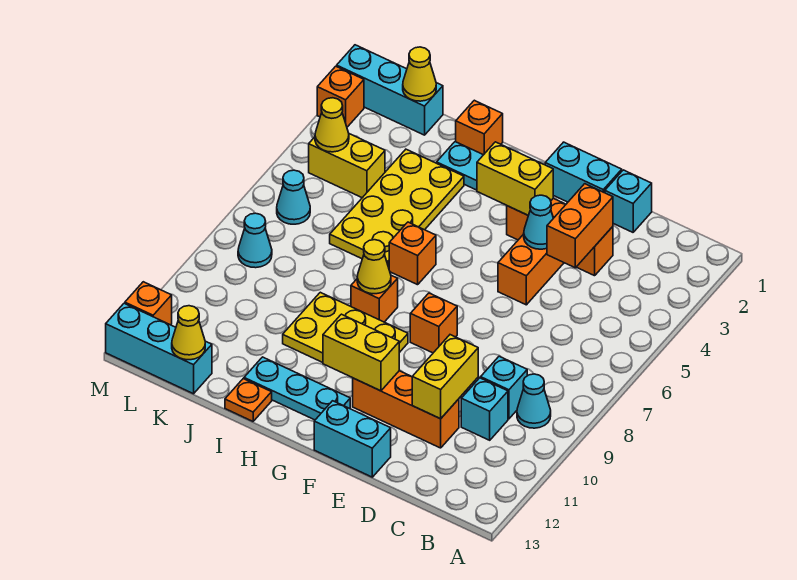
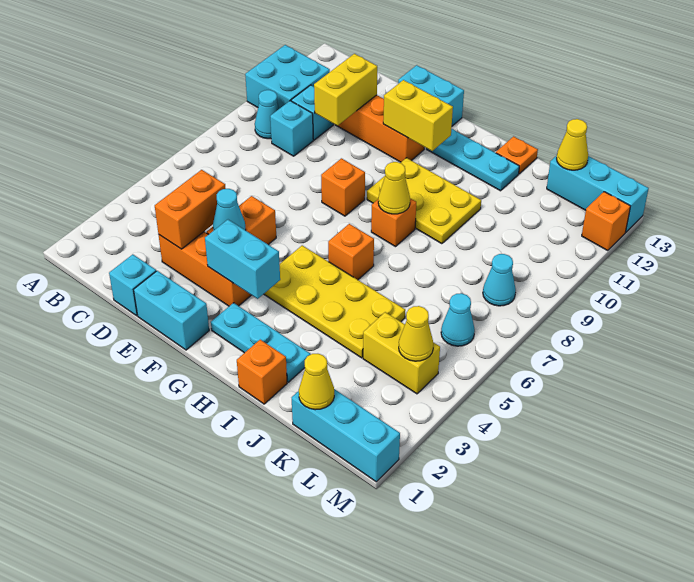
none -> cyan 2x2 brick [245,45,330,109]
yellow 1x2 brick [477,142,553,215] -> cyan 1x2 brick [205,220,280,299]
yellow 2x4 plate [330,149,464,267] -> yellow 2x4 plate turned to [264,245,405,358]
orange 1x1 brick [317,66,364,127] -> none

